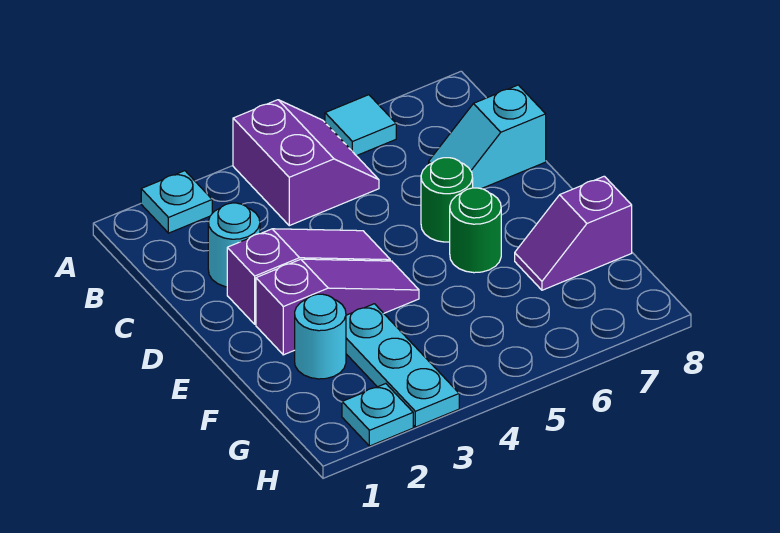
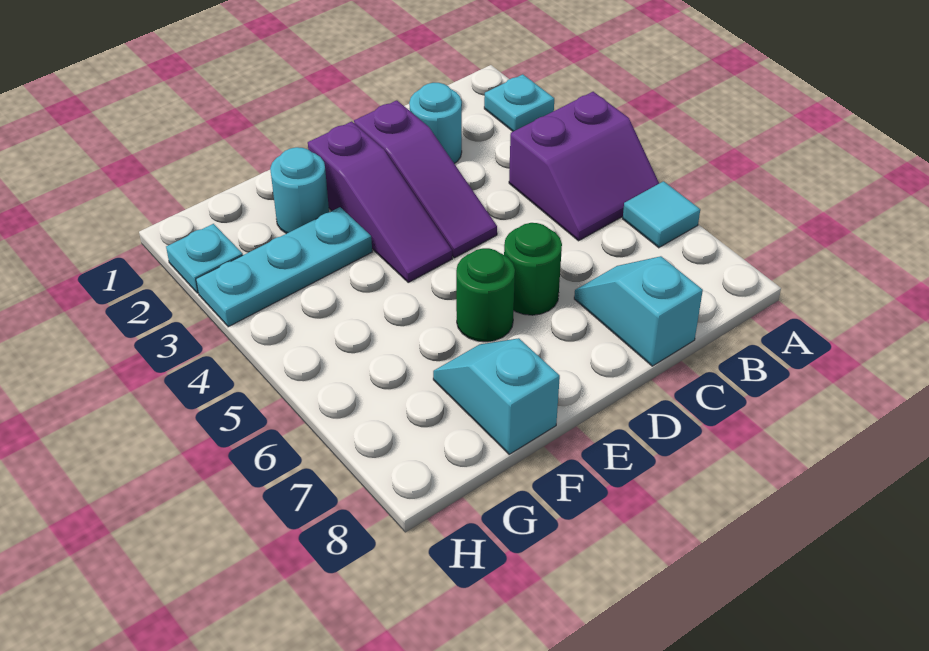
purple 1x2 slope [515,176,632,290] -> cyan 1x2 slope [433,338,560,454]

